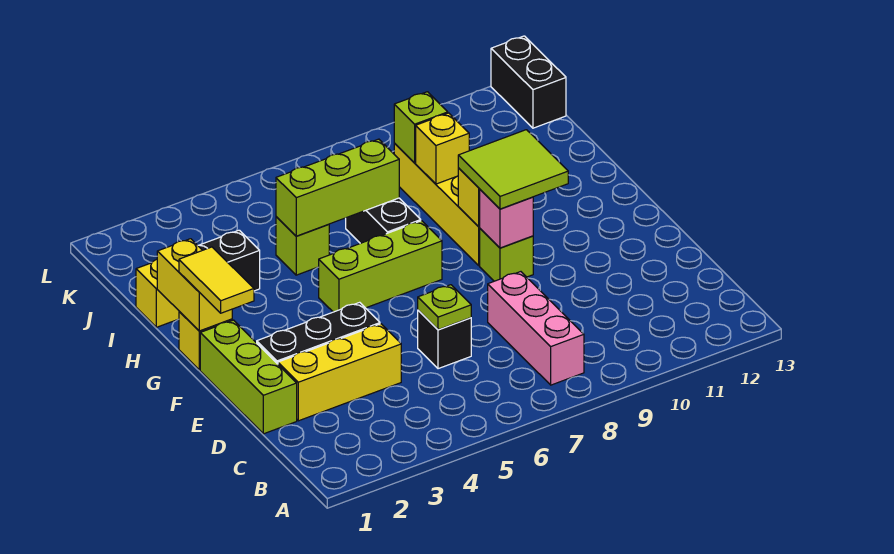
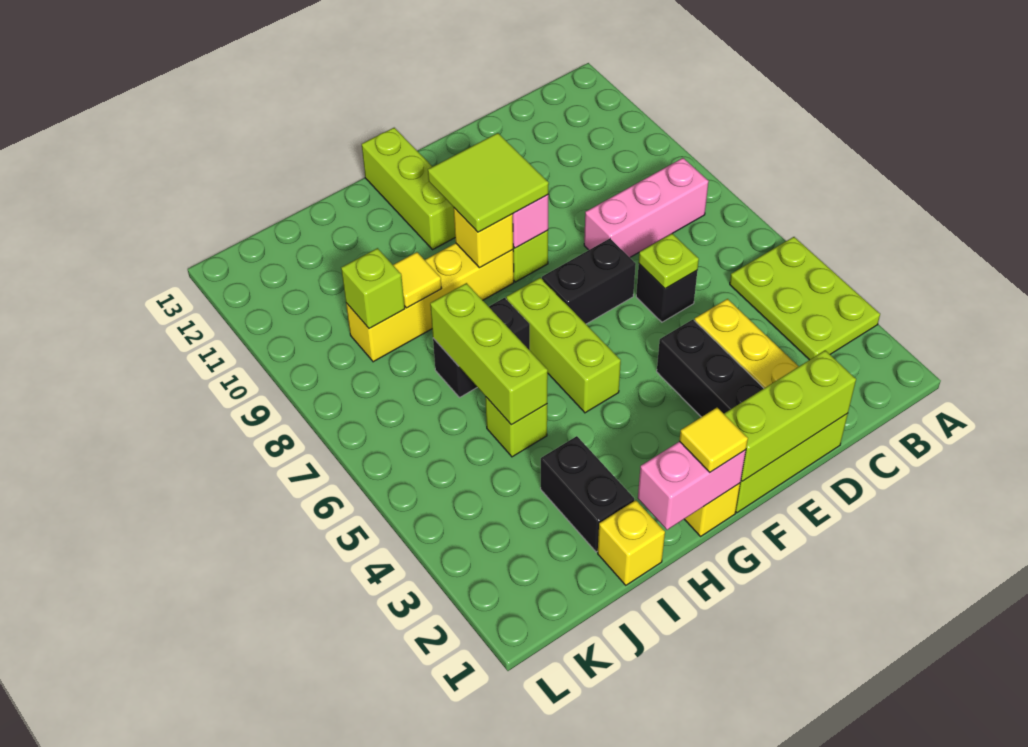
none -> lime 2x3 plate [730,237,880,360]
none -> lime 1x3 brick [724,350,856,481]
yellow 1x2 tile [179,247,254,313] -> yellow 1x1 tile [679,408,748,472]
yellow 1x2 brick [157,239,232,331] -> pink 1x2 brick [638,441,746,530]
none -> lime 1x3 brick [362,128,455,250]
yellow 1x1 brick [416,113,469,184] -> yellow 1x1 tile [393,252,442,308]
black 1x2 brick [491,36,566,128] -> black 1x2 brick moved to [542,239,636,324]

